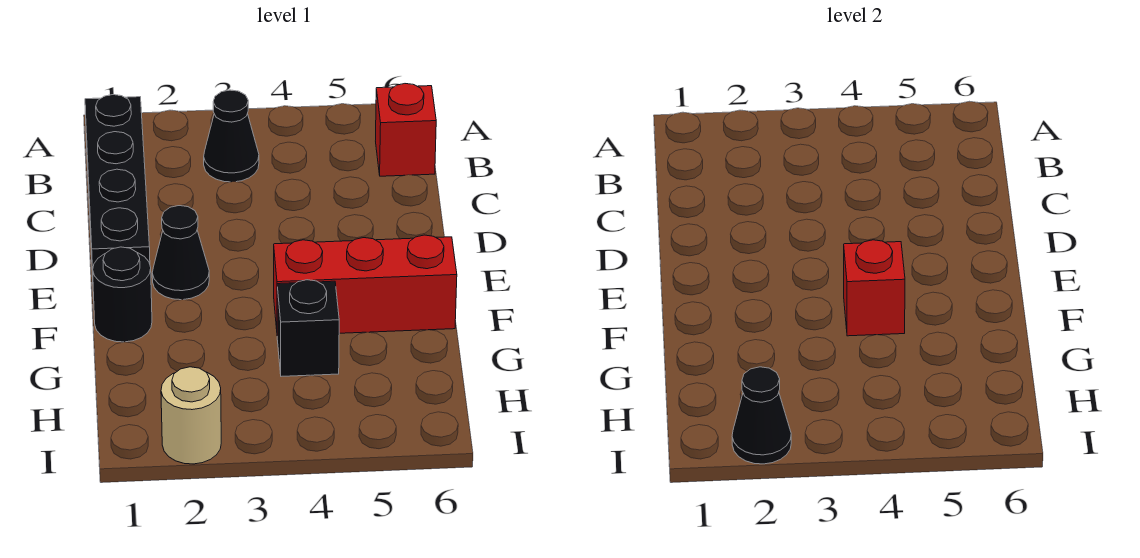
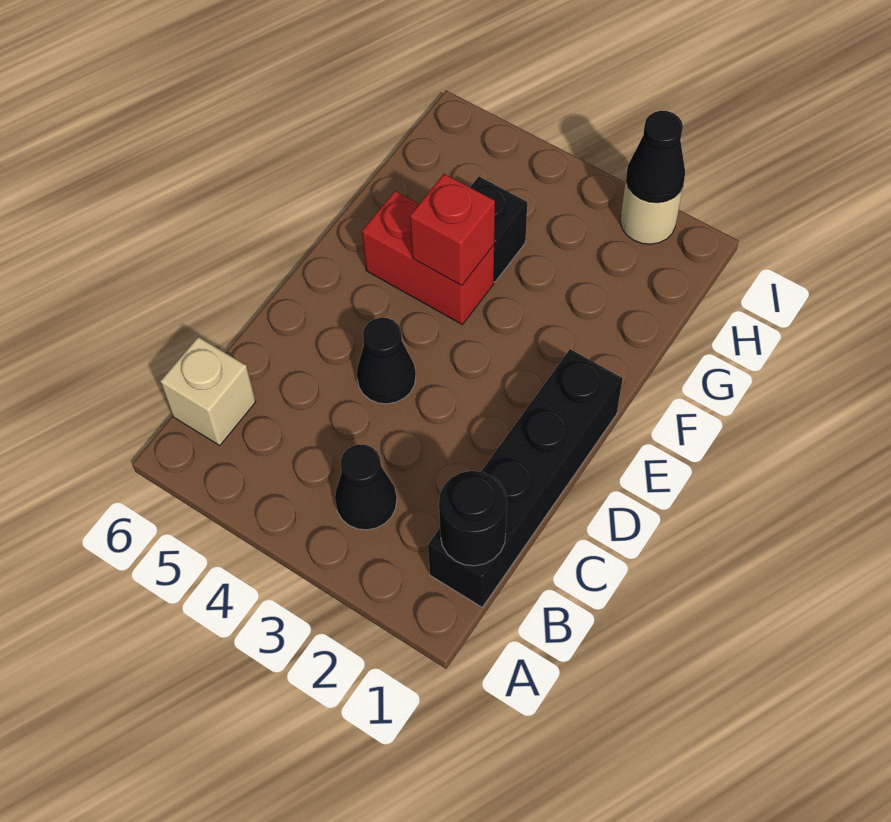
red 1x1 brick [376,84,436,176] -> tan 1x1 brick [160,337,256,446]
black 1x1 cone [152,206,209,300] -> black 1x1 cone moved to [357,318,416,404]
black 1x1 round brick [93,247,152,342] -> black 1x1 round brick moved to [439,471,507,566]
red 1x3 brick [274,235,457,333] -> red 1x2 brick [362,191,494,324]

